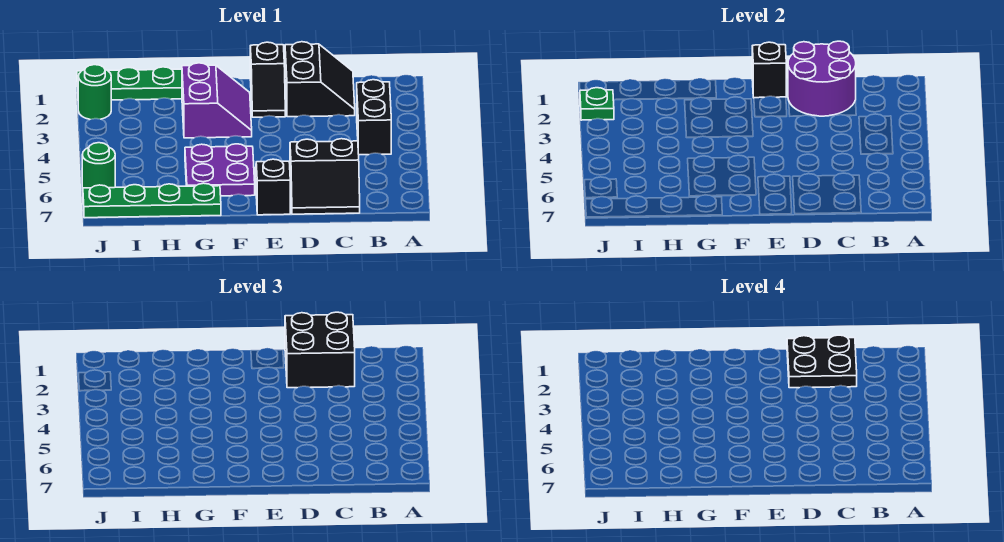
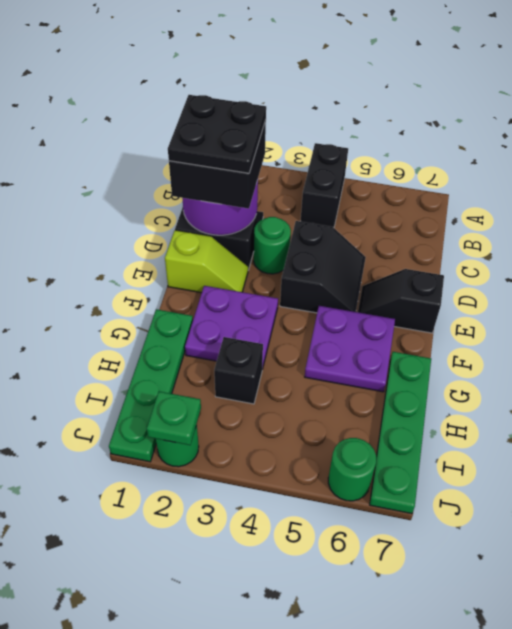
black 1x2 brick [357,80,391,155] -> black 1x2 brick turned to [300,143,348,228]
black 2x2 slope [290,139,360,214] -> black 2x2 slope moved to [280,221,366,313]
none -> green 1x1 round brick [254,217,291,274]
black 1x2 slope [250,42,285,117] -> lime 1x2 slope [165,230,248,293]
black 1x1 brick [752,42,786,98] -> black 1x1 brick moved to [214,337,263,404]
purple 2x2 slope [182,63,252,138] -> purple 2x2 plate [185,286,278,369]

